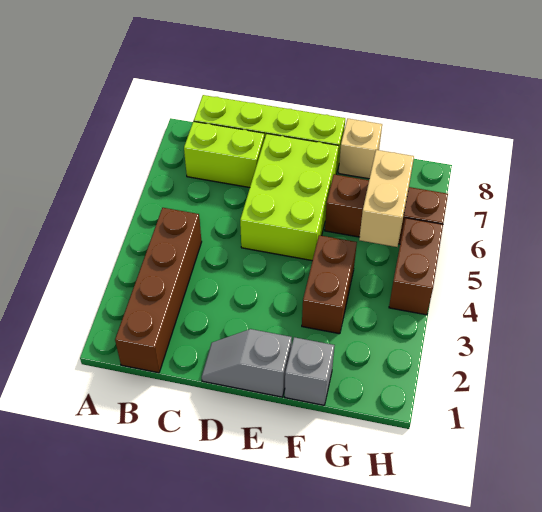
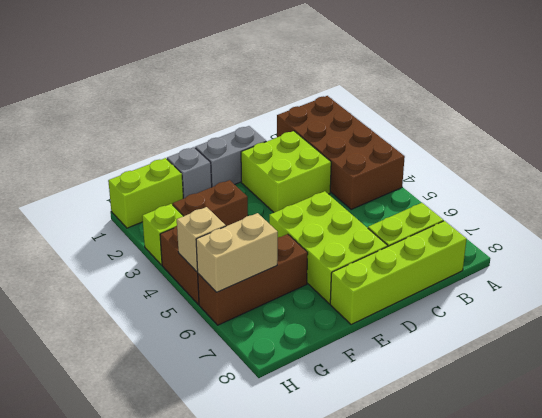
brown 1x4 brick [115,208,202,373] -> brown 2x4 brick [277,96,405,209]
none -> lime 2x2 brick [241,131,331,213]
grey 1x2 slope [202,329,292,397] -> grey 1x2 brick [195,126,266,187]
brown 1x2 brick [302,235,357,334] -> brown 1x2 brick turned to [173,180,248,226]
tan 1x1 brick [339,118,382,179] -> tan 1x1 brick moved to [177,207,226,272]
none -> lime 1x2 brick [108,158,183,228]
tan 1x2 brick [359,150,414,247] -> tan 1x2 brick turned to [196,213,278,292]
none -> lime 1x1 brick [142,204,183,265]

